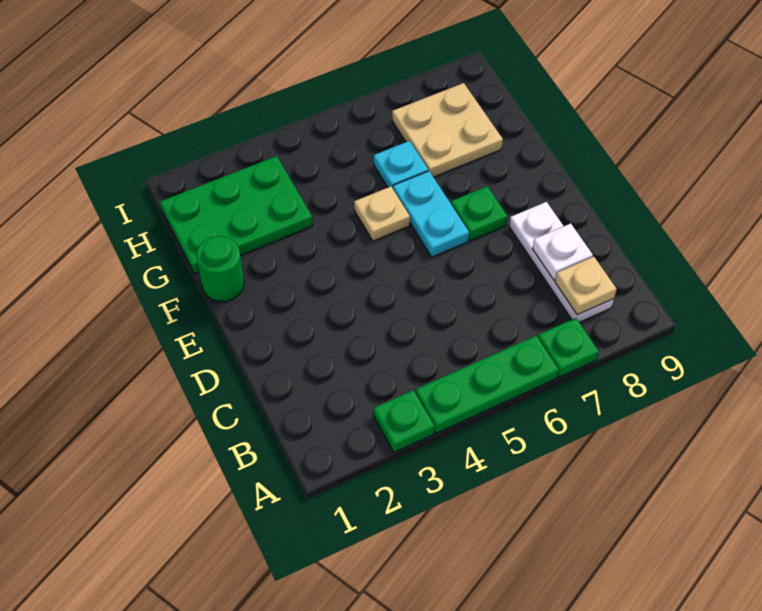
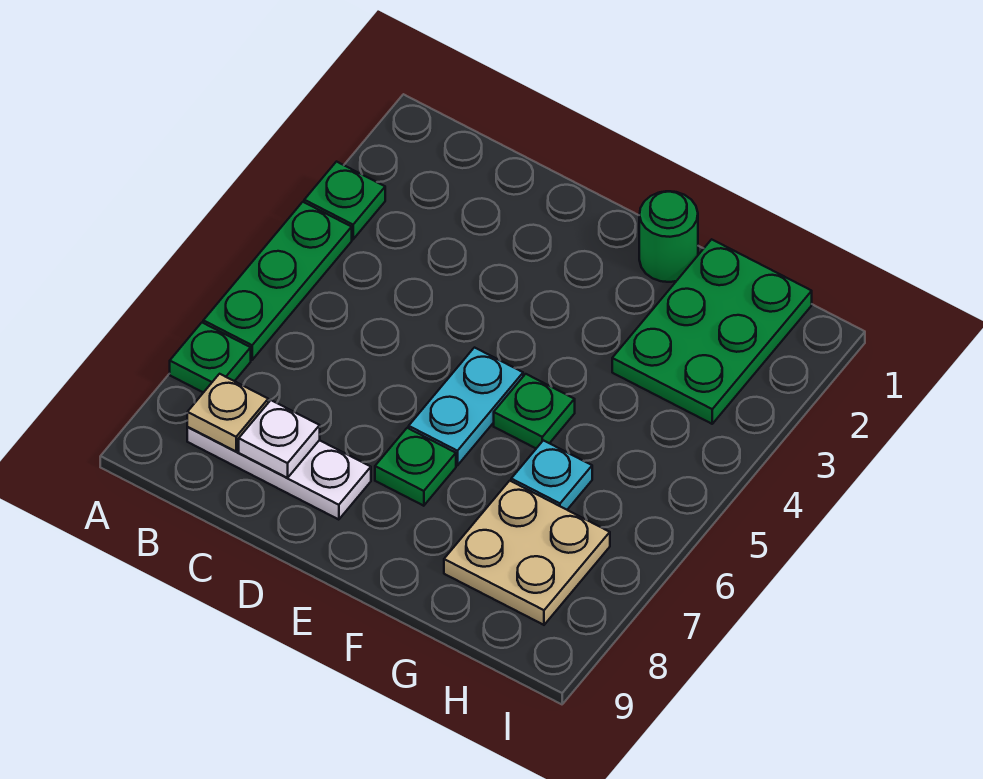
cyan 1x2 plate [393,171,469,257] -> cyan 1x2 plate turned to [409,348,523,465]
tan 1x1 plate [354,187,410,241] -> green 1x1 plate [494,374,575,448]

